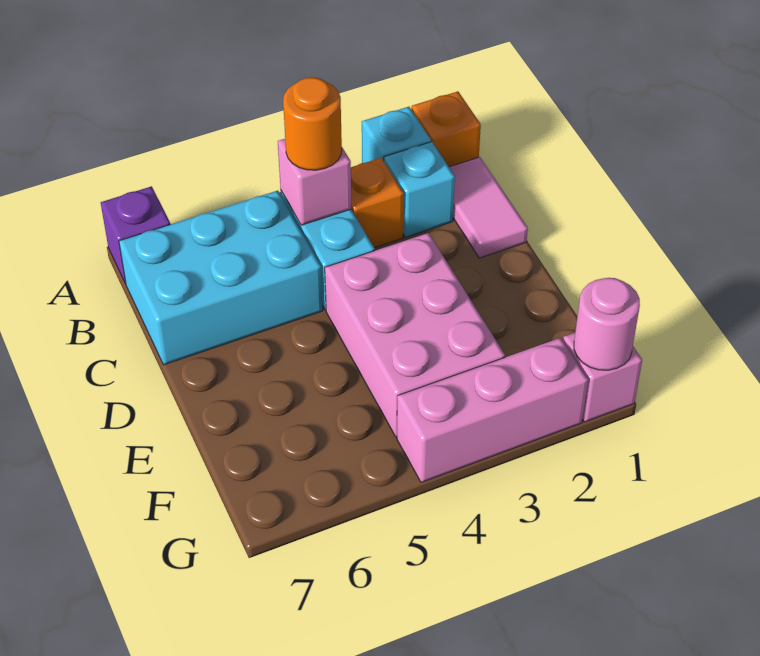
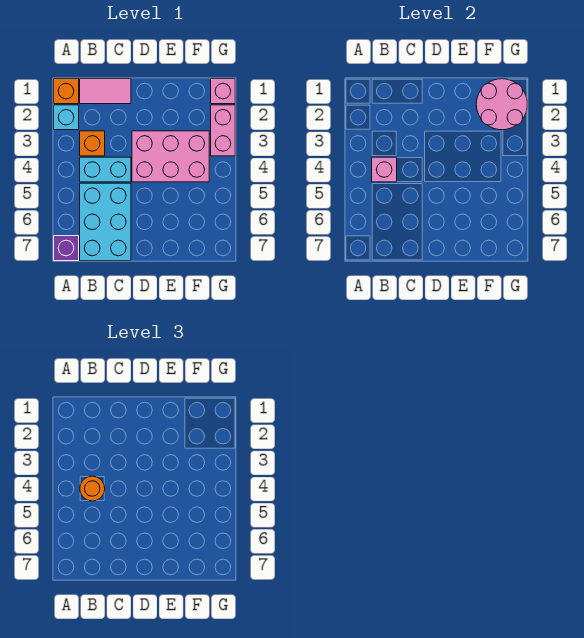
cyan 1x1 brick [384,142,455,237] -> none
pink 1x1 round brick [574,278,640,370] -> pink 2x2 round brick [476,79,527,130]
pink 1x3 brick [397,338,588,482] -> pink 1x2 brick [211,105,235,156]

